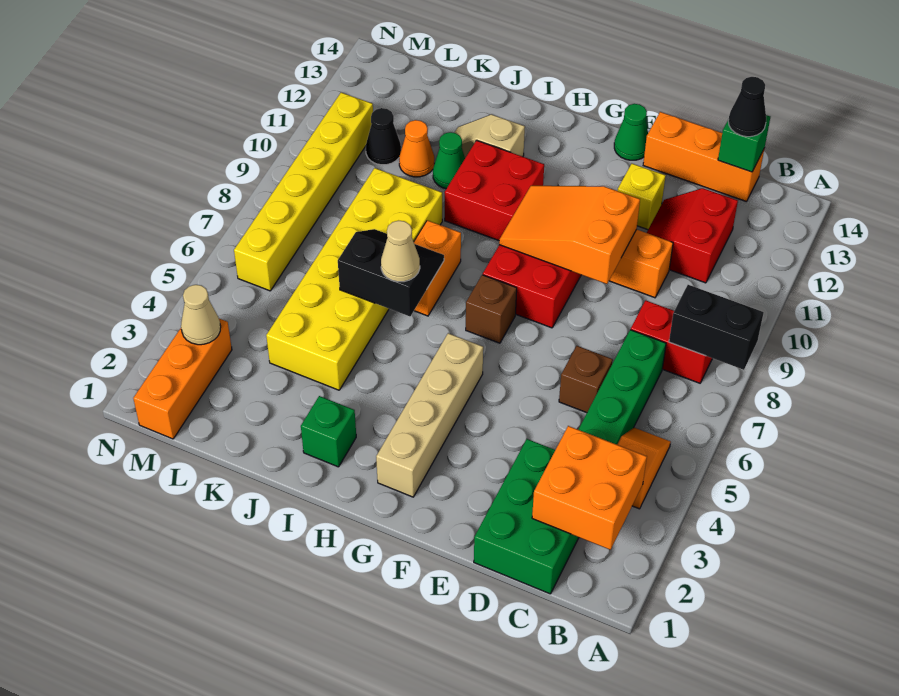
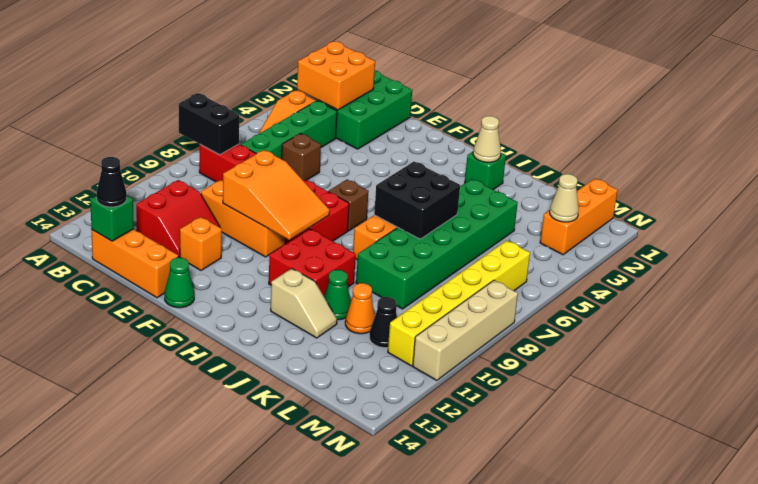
yellow 1x1 brick [618,164,666,230] -> orange 1x1 brick [180,217,222,270]
tan 1x4 brick [376,333,483,497] -> tan 1x4 brick moved to [413,280,518,381]
black 2x2 slope [338,229,444,316] -> black 2x2 brick [374,162,460,239]
tan 1x1 cone [381,221,420,282] -> tan 1x1 cone moved to [473,116,501,162]
yellow 2x6 brick [266,168,442,390] -> green 2x6 brick [356,179,518,309]

